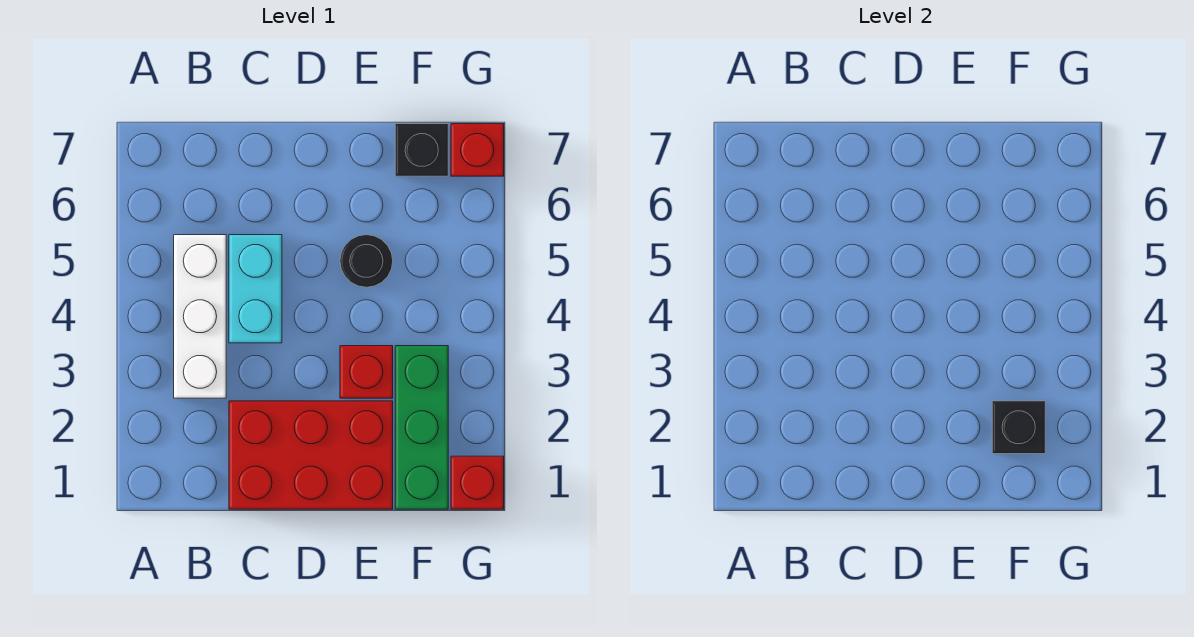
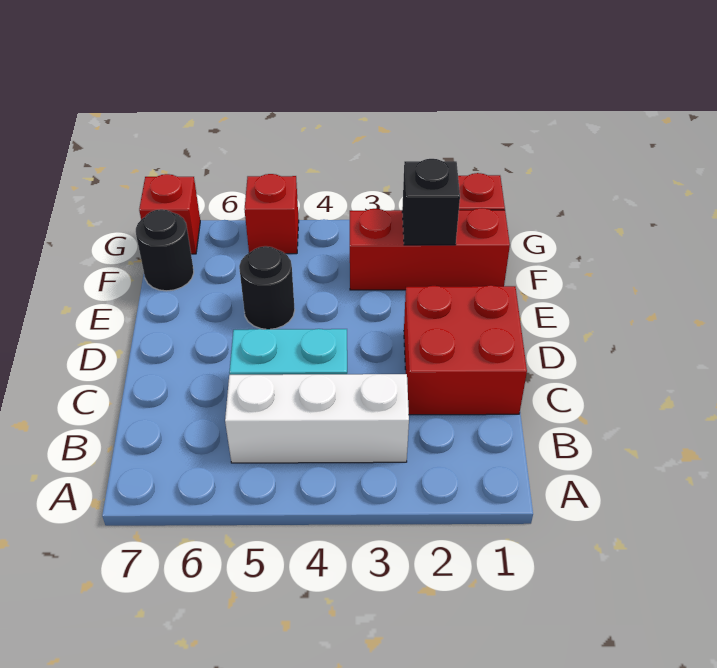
red 2x3 brick [229,401,393,509] -> red 2x2 brick [404,285,527,415]
red 1x1 brick [340,346,393,398] -> red 1x1 brick moved to [245,174,299,254]
green 1x3 brick [395,346,448,509] -> red 1x3 brick [350,208,510,290]
black 1x1 brick [395,124,448,176] -> black 1x1 round brick [136,209,194,291]

